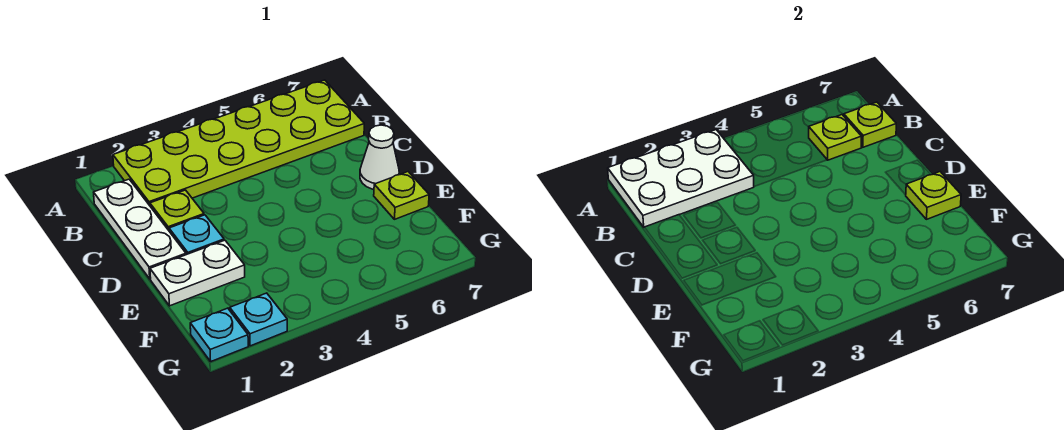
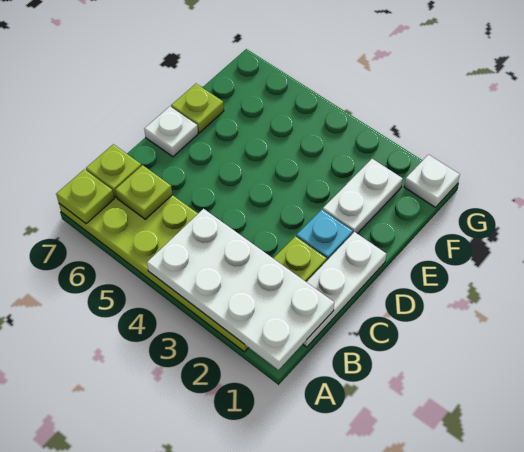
white 2x3 plate [608,130,754,227] -> white 2x4 plate [147,209,334,370]
white 1x1 cone [360,125,399,189] -> white 1x1 plate [144,106,198,157]
white 1x2 plate [150,240,245,306] -> white 1x2 plate turned to [323,159,403,234]
lime 1x1 plate [906,172,961,219] -> lime 1x1 plate moved to [56,169,114,224]
cyan 1x1 plate [190,308,248,361] -> white 1x1 plate [404,155,460,207]
cyan 1x1 plate [230,293,287,346] -> none

